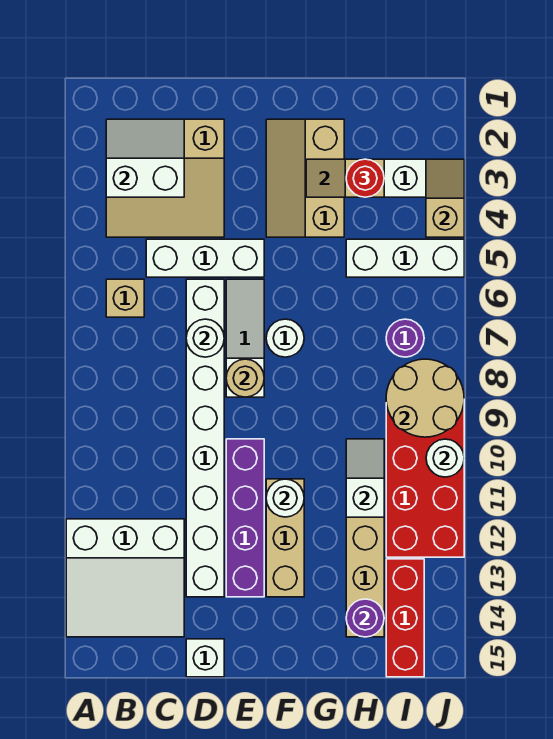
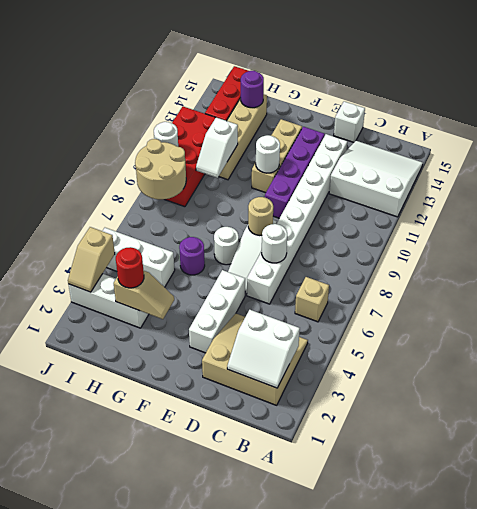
white 1x3 brick [146,239,264,277] -> white 1x3 brick turned to [189,270,245,353]
tan 2x3 slope [266,119,344,237] -> none
purple 1x1 round brick [386,319,424,357] -> purple 1x1 round brick moved to [179,237,205,275]

